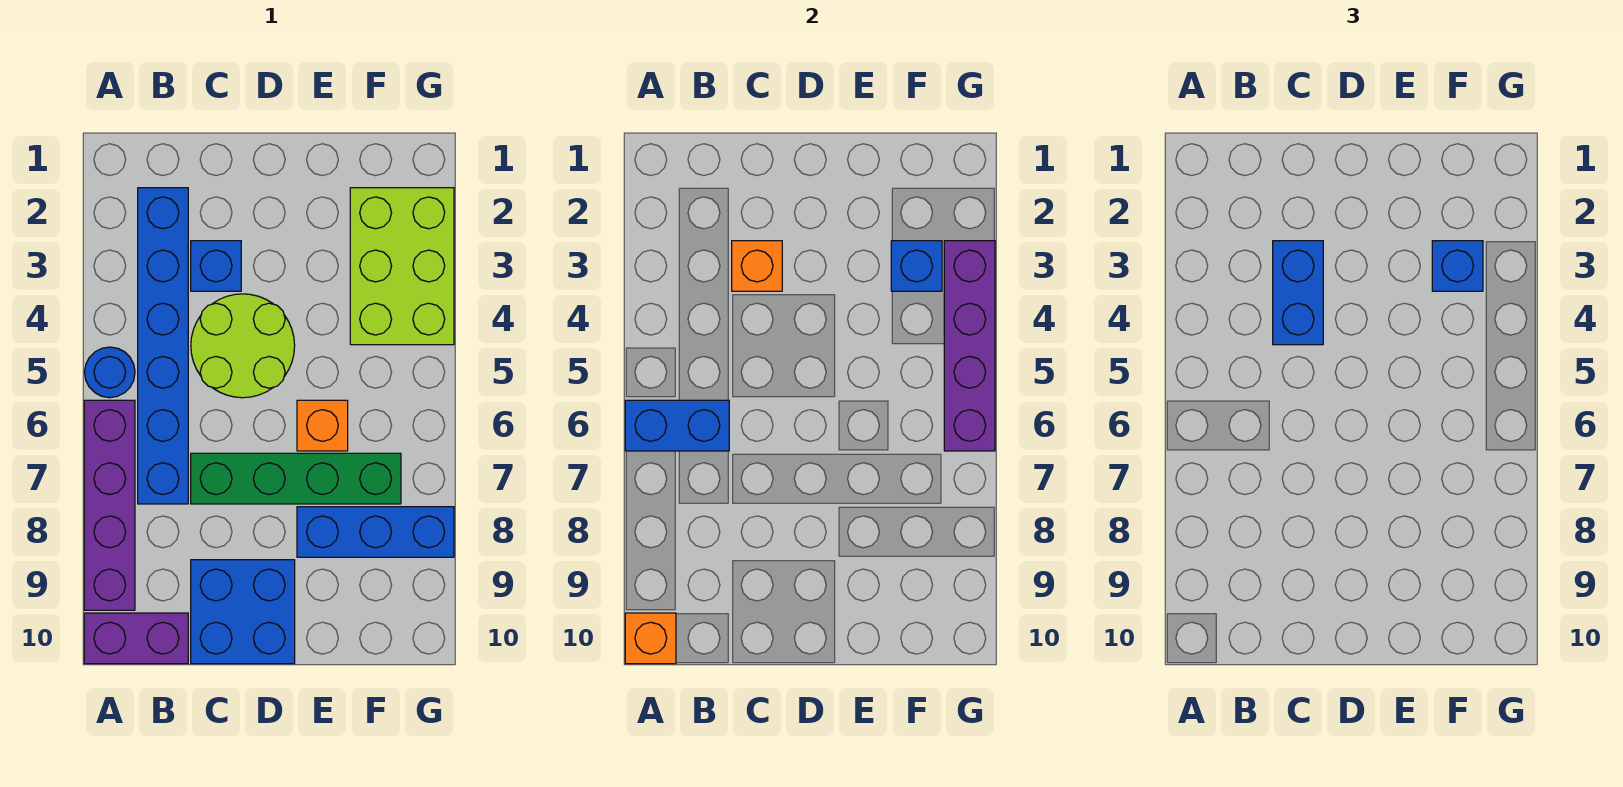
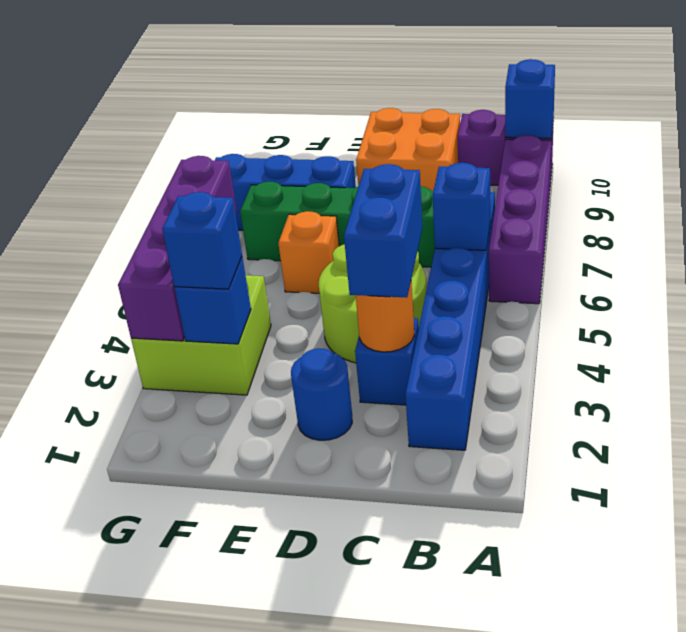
blue 1x1 round brick [85,347,135,398] -> blue 1x1 round brick moved to [291,348,352,440]
blue 1x2 brick [625,400,729,451] -> blue 1x1 brick [433,163,491,250]
orange 1x1 brick [625,613,676,664] -> blue 1x1 brick [505,59,555,138]
orange 1x1 brick [732,241,782,291] -> orange 1x1 round brick [356,283,414,352]
blue 2x2 brick [191,560,295,664] -> orange 2x2 brick [356,108,460,190]
lime 2x3 brick [350,188,454,345] -> lime 2x2 brick [131,275,271,395]

